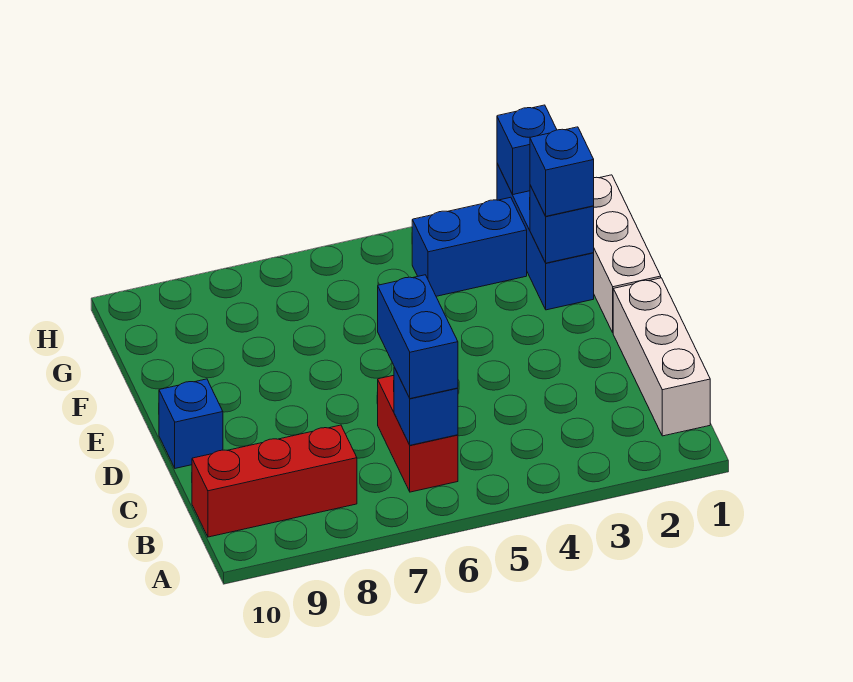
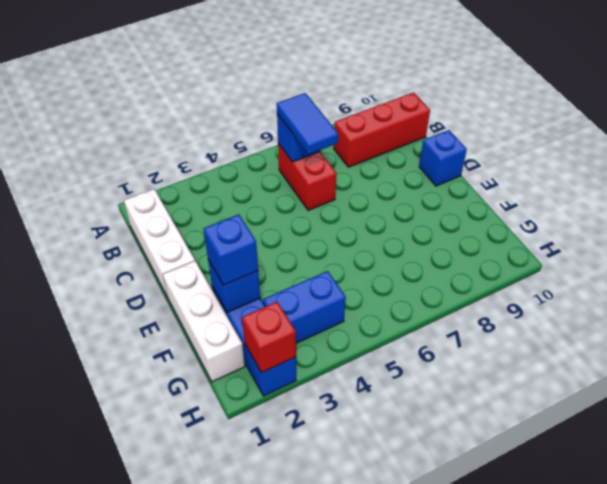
blue 1x2 brick [378,275,458,399] -> blue 1x2 tile [277,93,338,154]
blue 1x1 brick [497,105,557,194] -> red 1x1 brick [242,302,296,372]

